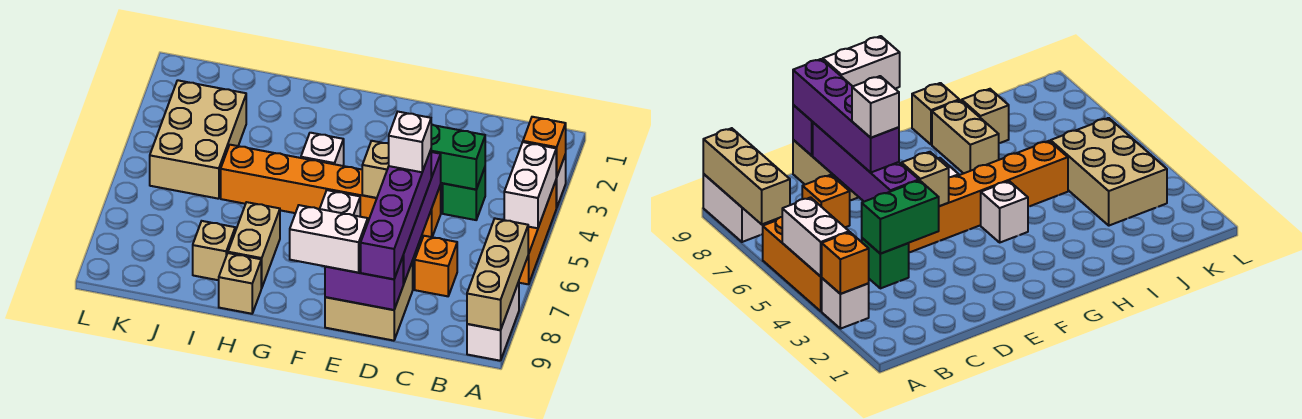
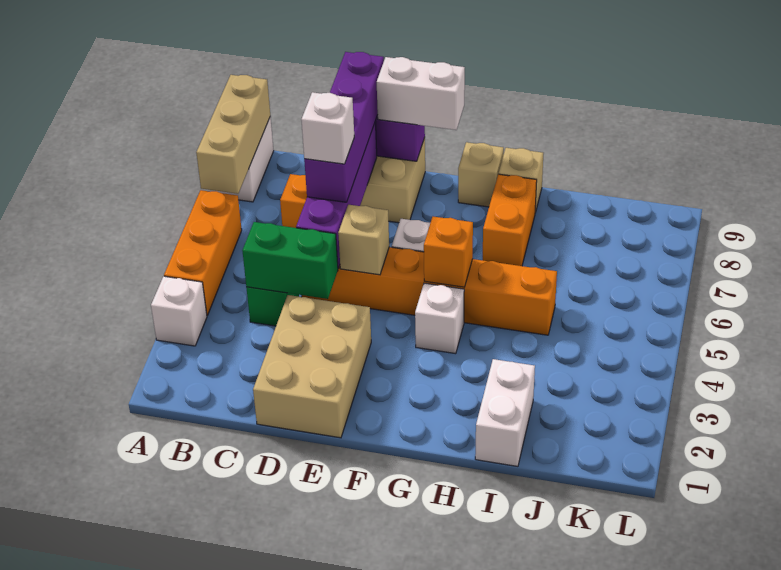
orange 1x1 brick [523,117,566,177] -> orange 1x1 brick moved to [424,216,473,287]
white 1x2 brick [504,142,557,228] -> white 1x2 brick moved to [475,359,535,466]
tan 1x2 brick [228,202,280,288] -> orange 1x2 brick [483,174,537,266]
tan 1x1 brick [193,221,235,280] -> tan 1x1 brick moved to [458,142,504,207]
tan 2x3 brick [150,80,246,199] -> tan 2x3 brick moved to [253,295,371,438]

